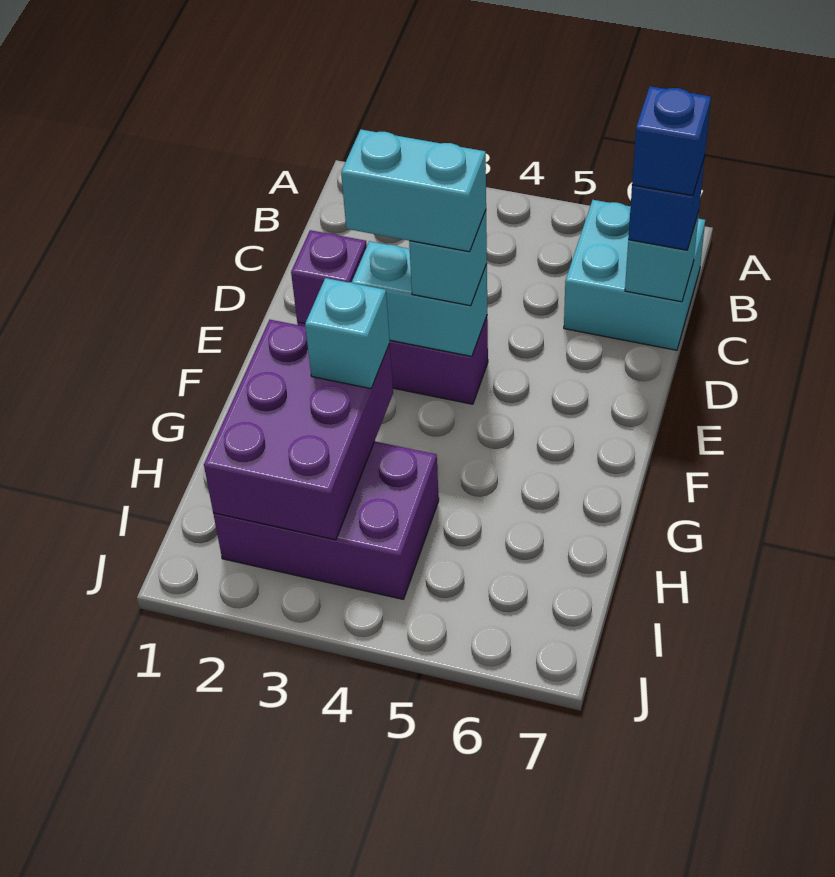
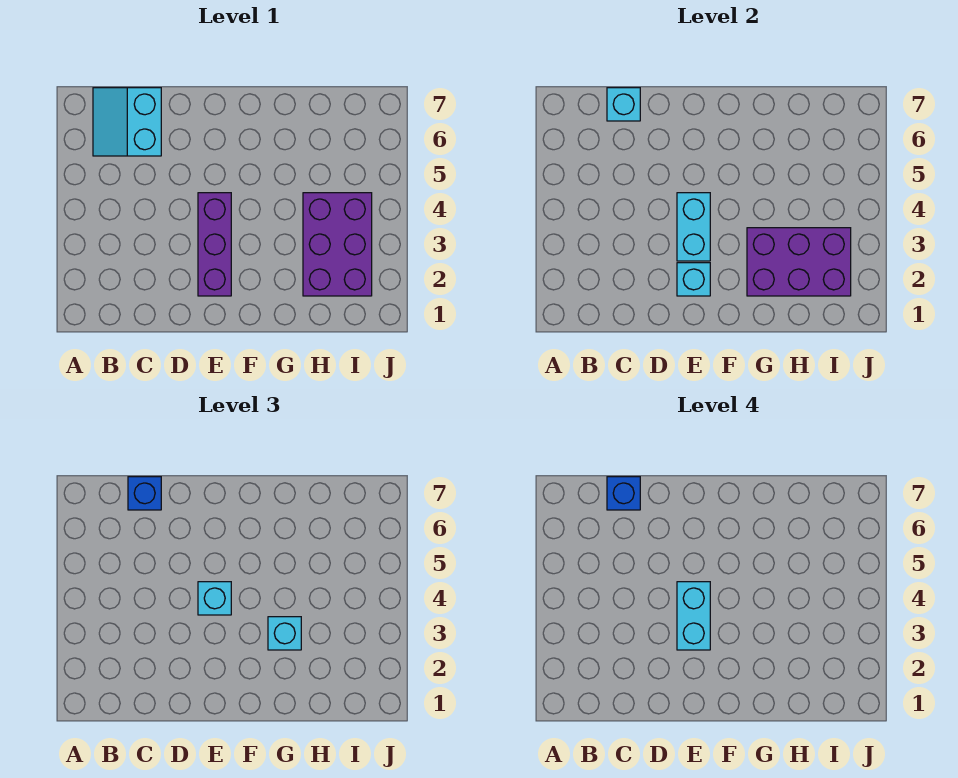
cyan 2x2 brick [564,200,705,350] -> cyan 2x2 slope [93,88,161,156]
purple 1x1 brick [291,230,367,324] -> cyan 1x1 brick [677,263,710,296]

